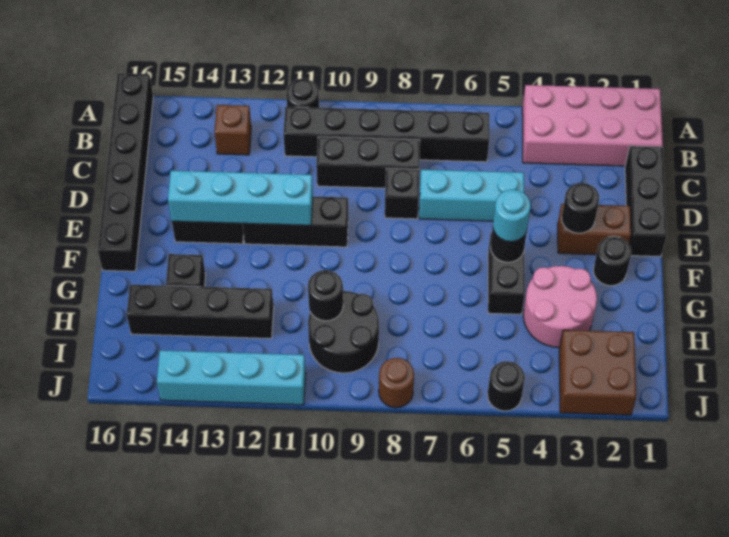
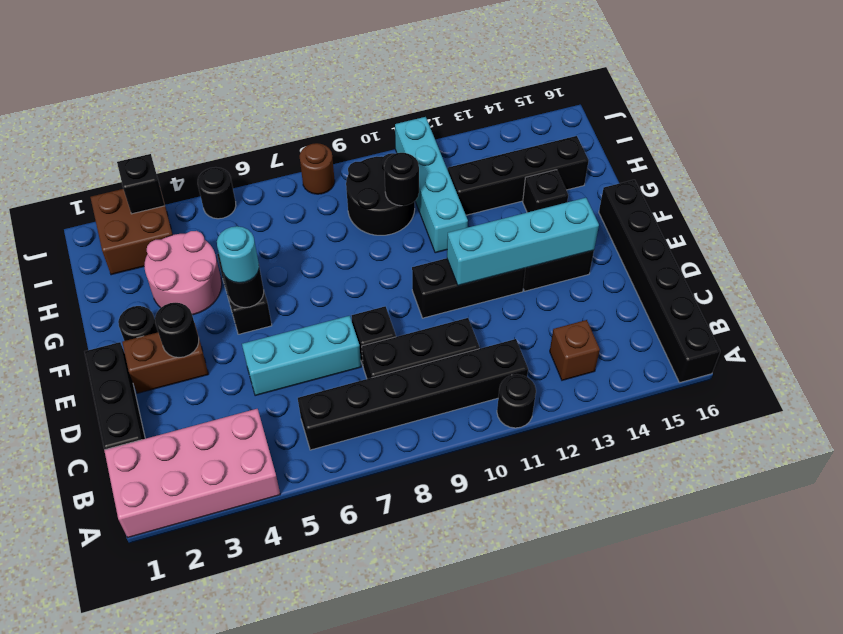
none -> black 1x1 brick [117,154,165,214]
cyan 1x4 brick [157,350,306,405] -> cyan 1x4 brick turned to [395,117,468,253]

